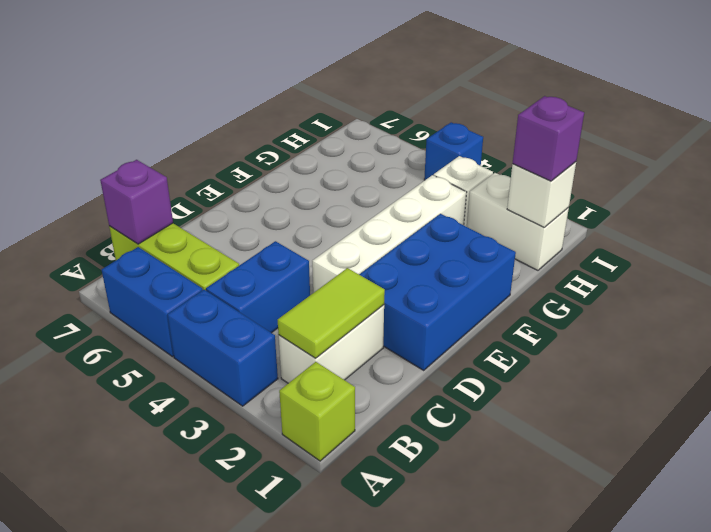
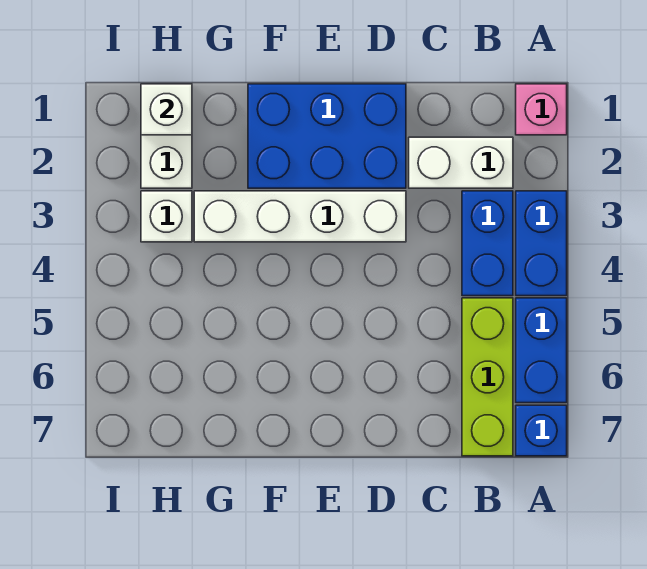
lime 1x1 brick [279,362,355,461] -> pink 1x1 brick [516,84,567,135]
lime 1x2 tile [278,268,385,358] -> none
blue 1x2 brick [206,241,310,333] -> blue 1x2 brick turned to [462,191,513,296]
purple 1x1 brick [100,160,173,244] -> none
purple 1x1 brick [513,96,584,181] -> none
blue 1x1 brick [424,122,483,180] -> blue 1x1 brick moved to [516,405,567,456]

